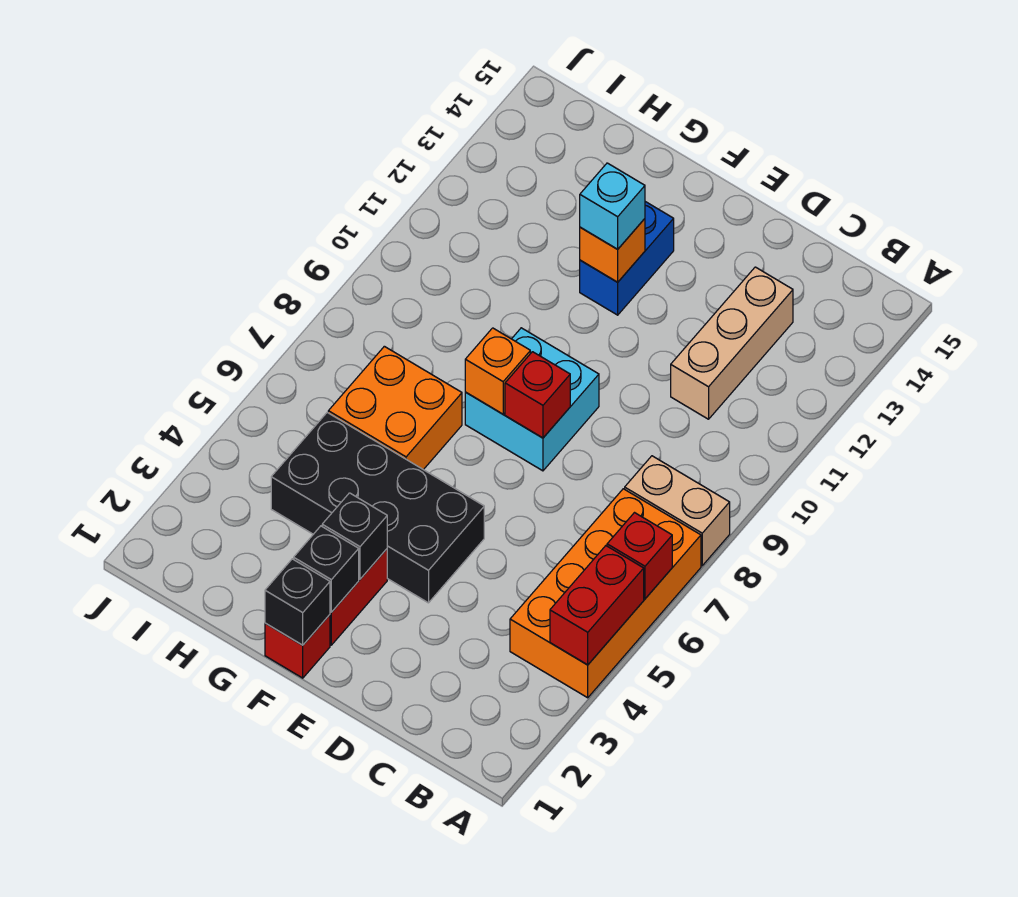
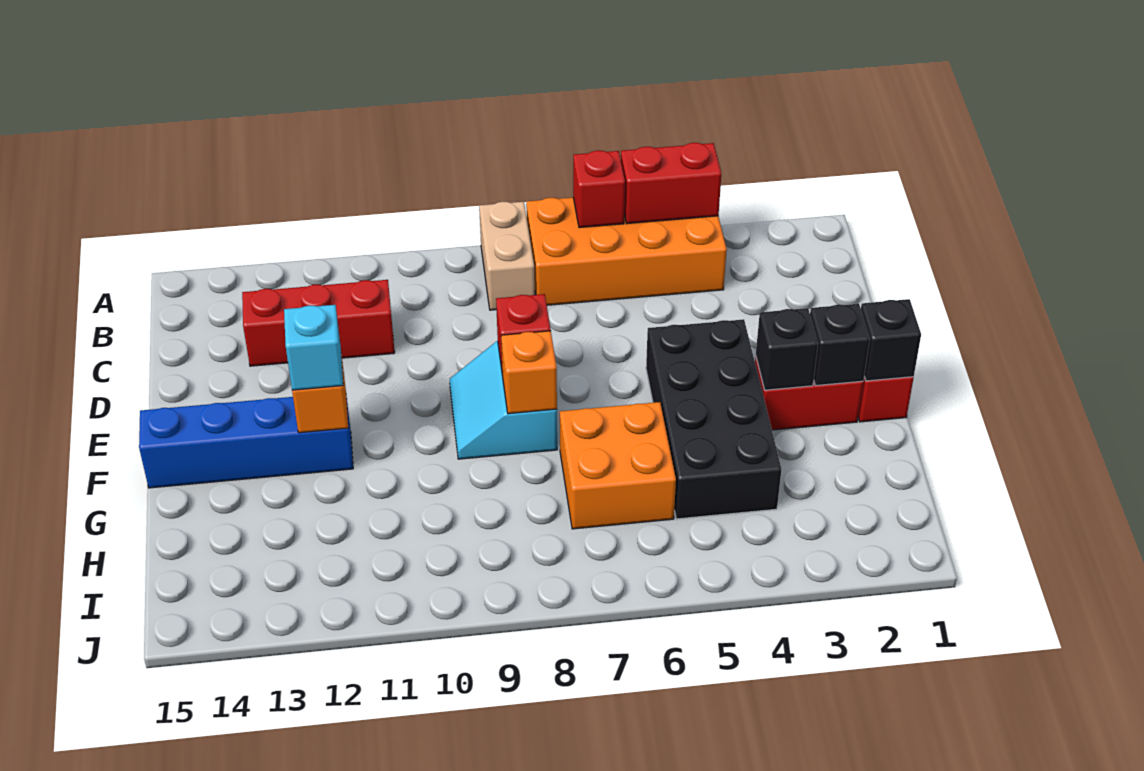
tan 1x3 brick [671,267,793,419] -> red 1x3 brick [242,280,395,366]
cyan 2x2 brick [465,328,599,471] -> cyan 2x2 slope [450,341,557,459]
blue 1x2 brick [580,202,674,315] -> blue 1x4 brick [139,396,353,488]

